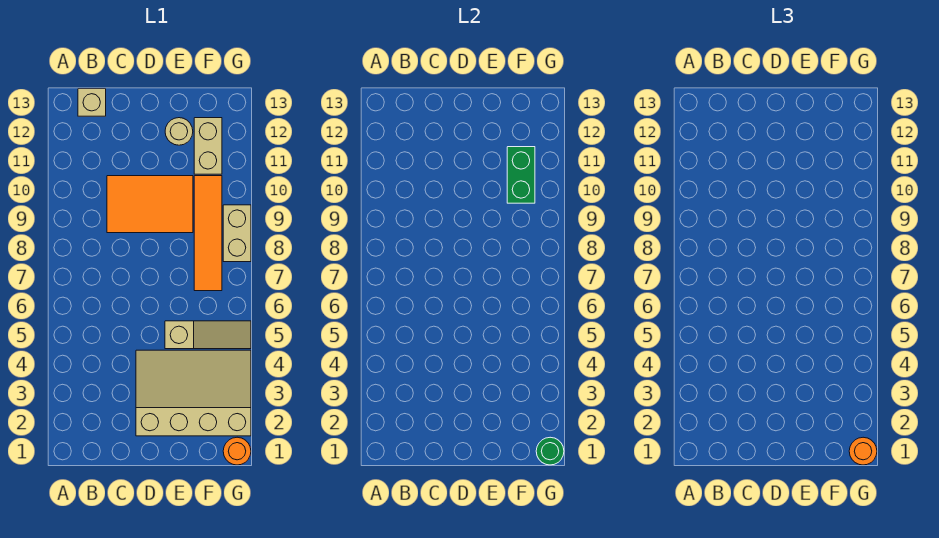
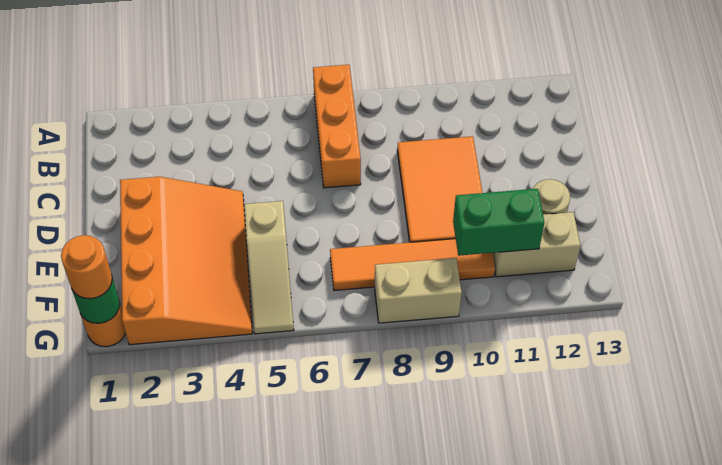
none -> orange 1x3 brick [313,65,361,188]
tan 1x1 brick [78,89,106,116] -> none
tan 3x4 slope [136,350,251,436] -> orange 3x4 slope [120,177,252,345]

